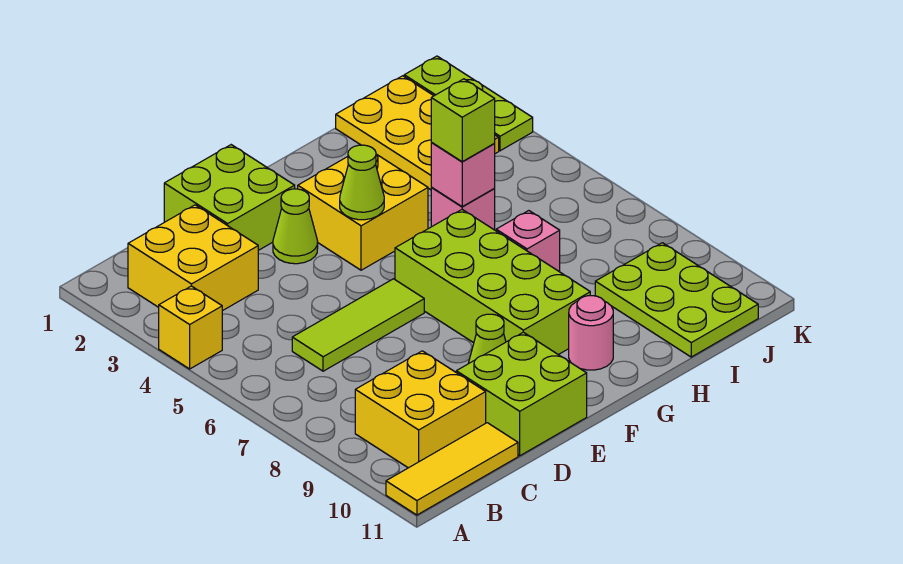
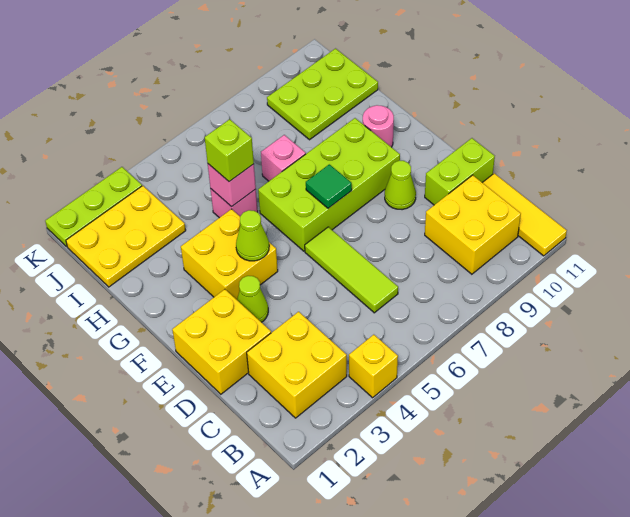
lime 2x2 brick [164,145,295,250] -> yellow 2x2 brick [172,289,271,394]
lime 2x2 brick [456,332,587,456] -> lime 1x2 brick [425,138,495,205]
none -> green 1x1 tile [306,164,352,208]

